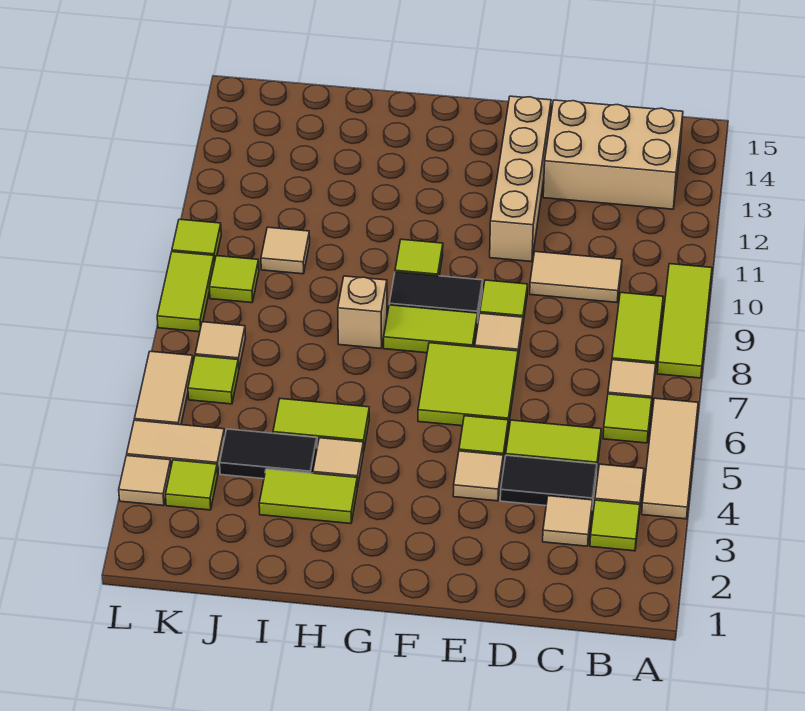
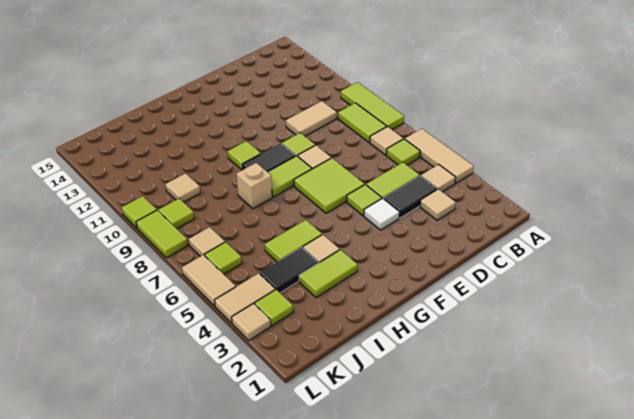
lime 1x1 tile [590,500,640,551] -> none
tan 2x3 brick [543,100,683,209] -> none
tan 1x1 tile [453,451,503,501] -> white 1x1 tile [364,198,400,230]
tan 1x4 brick [490,96,551,262] -> none

